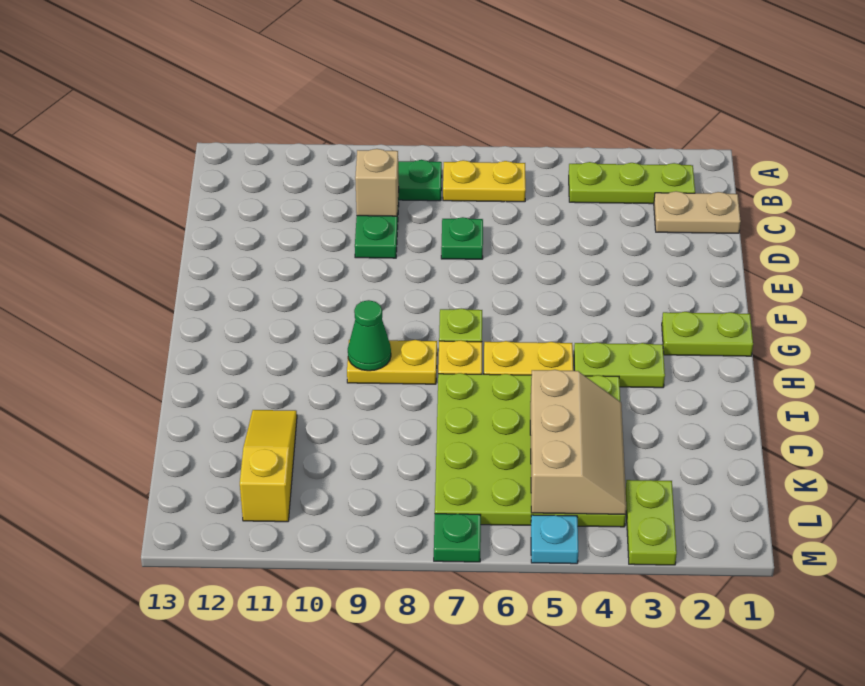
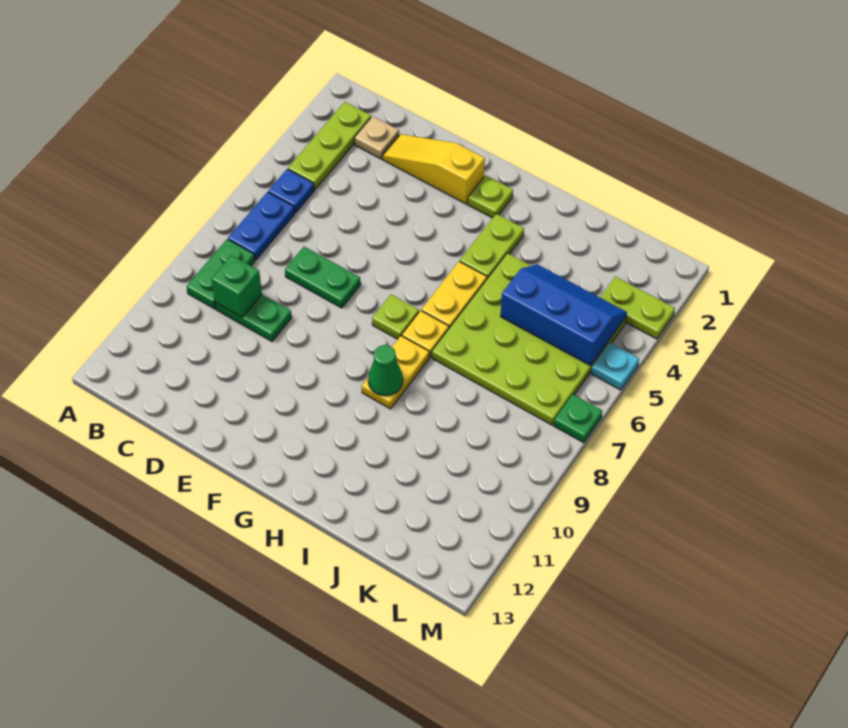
none -> blue 1x1 plate [268,169,314,213]
yellow 1x2 plate [443,160,526,202] -> blue 1x2 plate [228,192,295,260]
tan 1x2 plate [654,191,741,233] -> tan 1x1 plate [354,116,399,159]
tan 1x1 brick [355,149,399,216] -> green 1x1 brick [211,255,262,317]
green 1x1 plate [441,217,483,259] -> green 1x2 plate [285,247,361,308]
lime 1x2 plate [662,312,753,356] -> lime 1x1 plate [468,175,513,218]
tan 2x3 slope [530,370,626,515] -> blue 2x3 slope [500,264,627,365]
yellow 1x3 slope [240,410,297,522] -> yellow 1x3 slope moved to [383,134,485,204]

